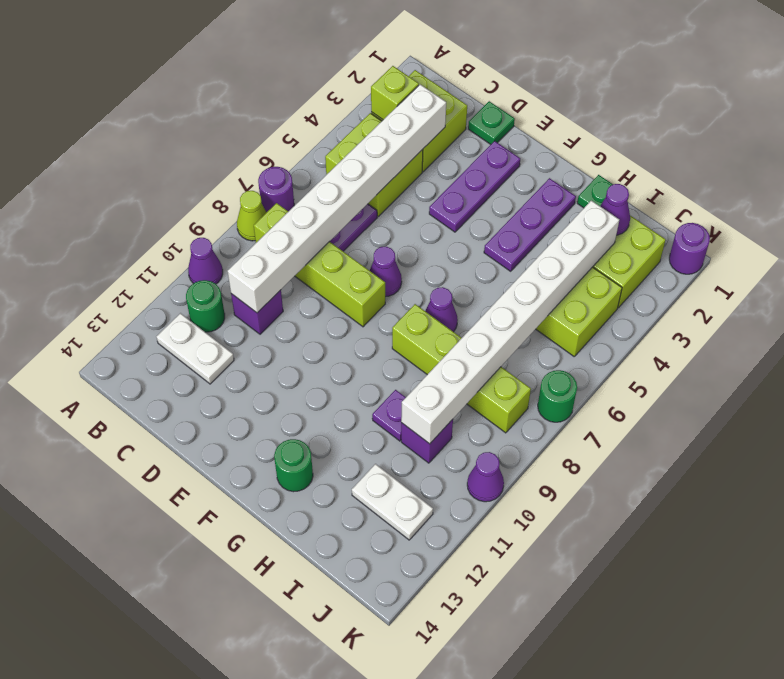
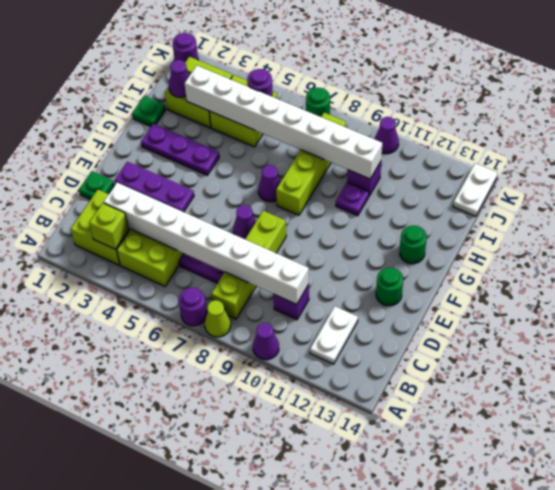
green 1x1 round brick [186,280,225,332] -> green 1x1 round brick moved to [376,268,403,306]
white 1x2 plate [352,464,433,540] -> white 1x2 plate moved to [453,163,497,216]
none -> purple 1x1 round brick [247,69,273,97]

